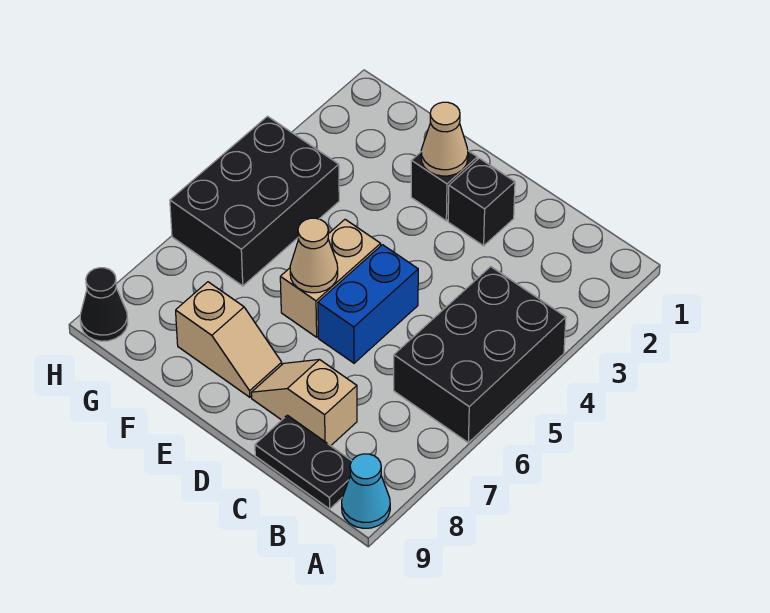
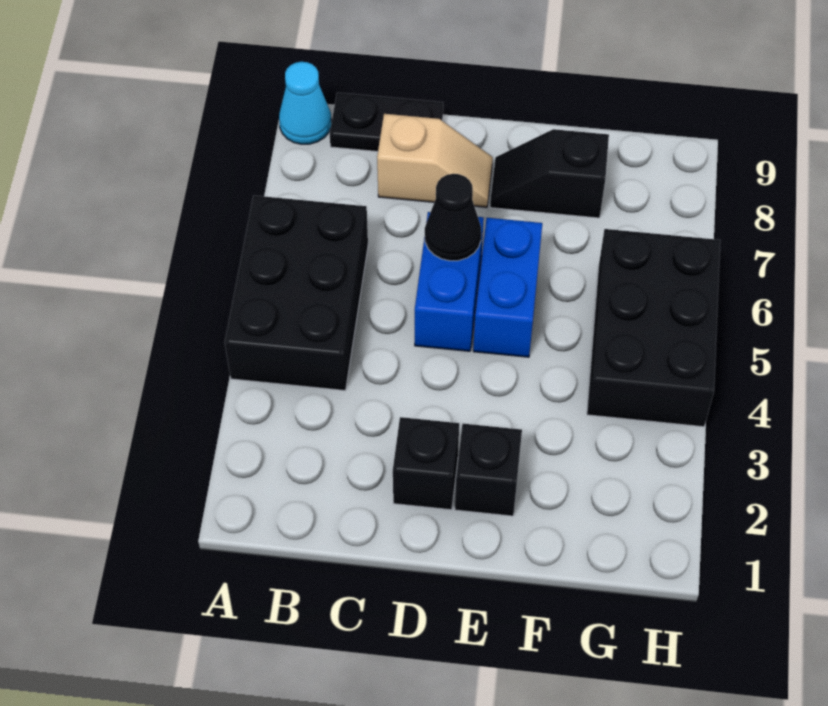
tan 1x1 cone [421,102,468,176] -> none
tan 1x2 brick [280,219,381,337] -> blue 1x2 brick [473,218,542,357]
tan 1x1 cone [290,218,338,293] -> none
tan 1x2 slope [176,282,282,397] -> black 1x2 slope [490,129,609,218]
black 1x1 cone [80,268,128,341] -> black 1x1 cone moved to [425,174,481,261]

